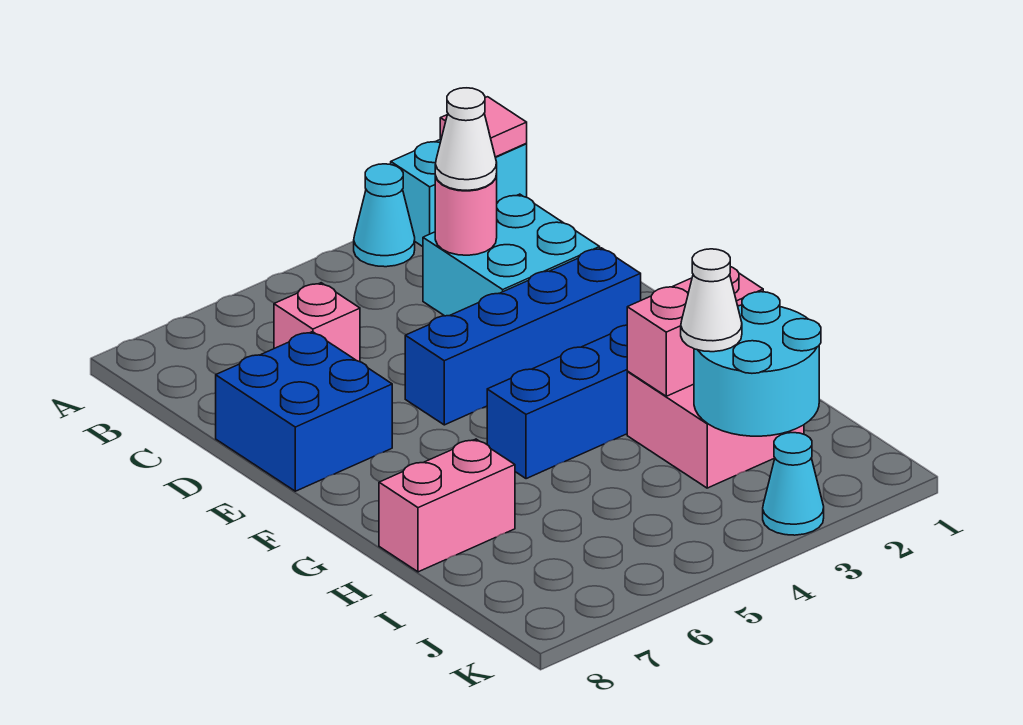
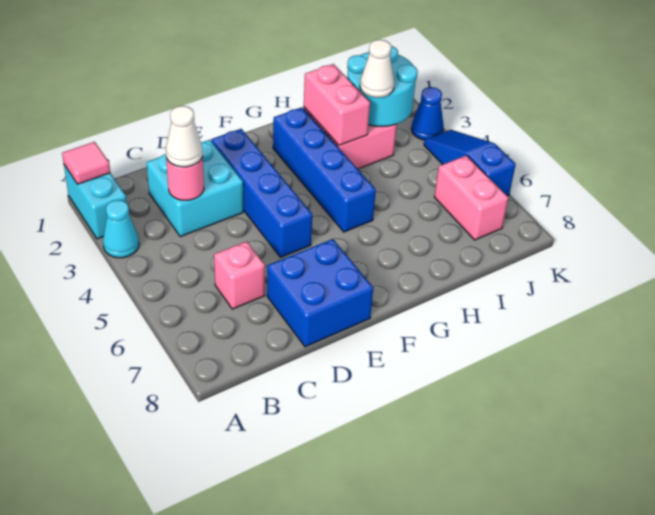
pink 1x2 brick [379,439,515,572] -> pink 1x2 brick moved to [434,155,508,240]
cyan 1x1 cone [763,433,824,535] -> blue 1x1 cone [411,87,444,140]
none -> blue 1x3 slope [424,130,516,196]

